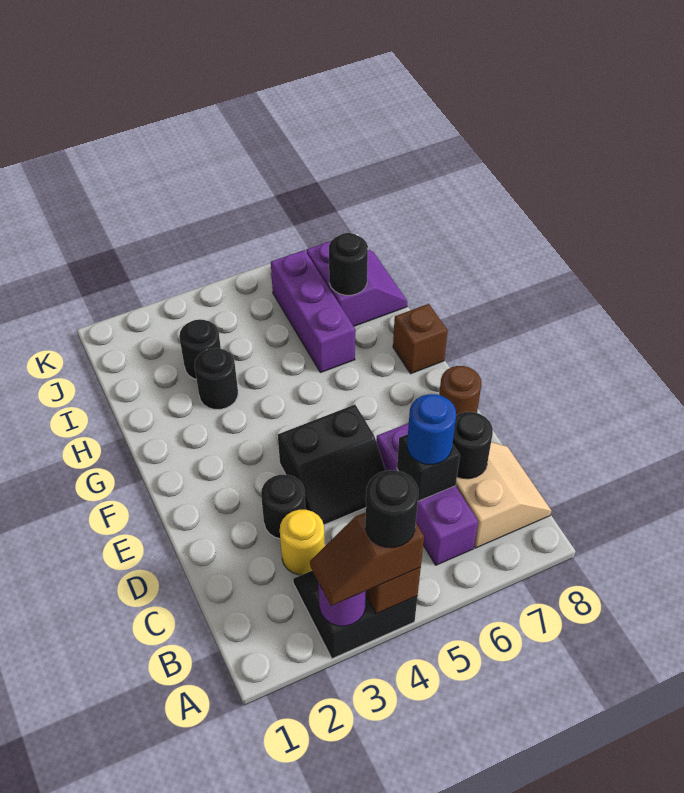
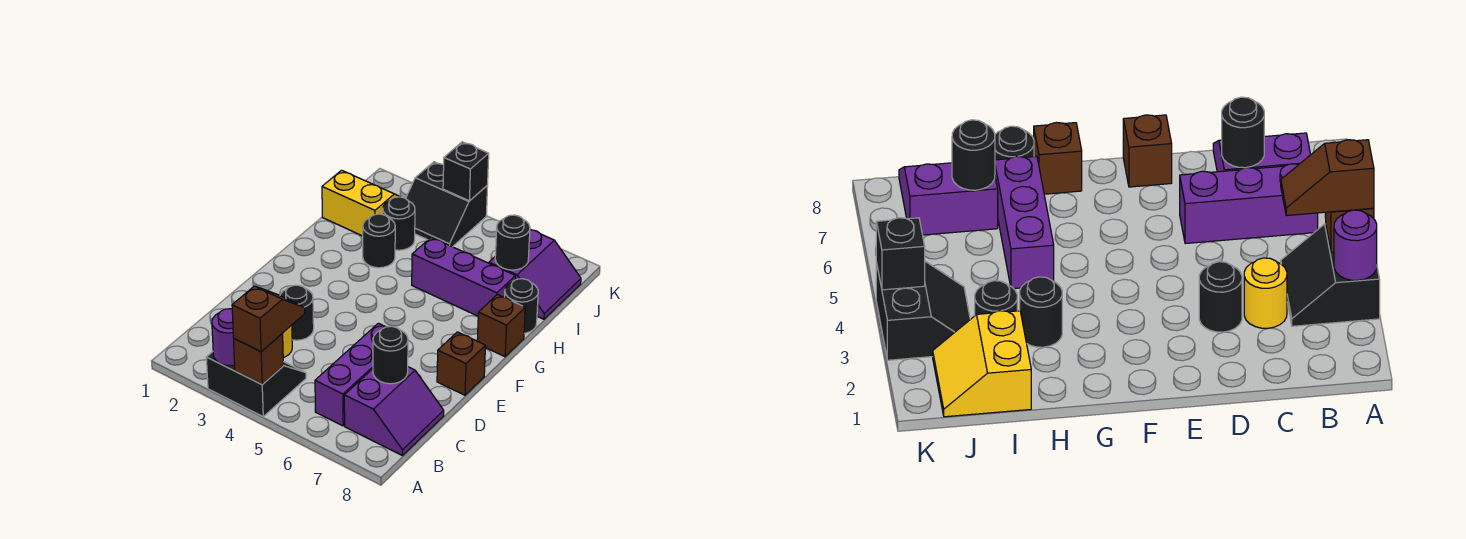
brown 1x2 slope [310,512,424,606] -> brown 1x2 slope turned to [232,286,305,352]
black 1x1 round brick [365,470,418,548] -> black 1x1 round brick moved to [505,279,538,333]
tan 2x2 slope [456,442,551,548] -> purple 2x2 slope [344,367,444,455]
black 1x1 brick [397,434,460,501] -> black 1x1 brick moved to [443,142,489,201]
blue 1x1 round brick [407,394,456,465] -> none
black 2x2 slope [278,405,386,525] -> black 2x2 slope moved to [406,162,488,247]
brown 1x1 round brick [439,366,481,415] -> brown 1x1 brick [437,332,485,395]
purple 1x3 brick [271,250,355,373] -> purple 1x3 brick turned to [412,237,515,316]
none -> yellow 2x2 slope [322,170,400,236]

